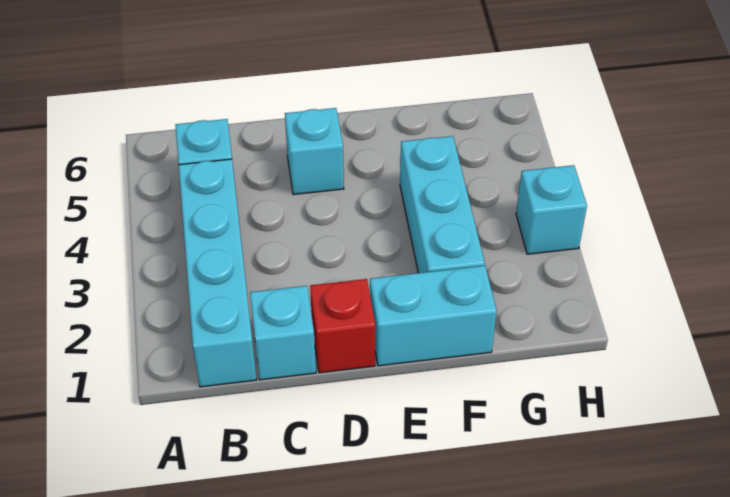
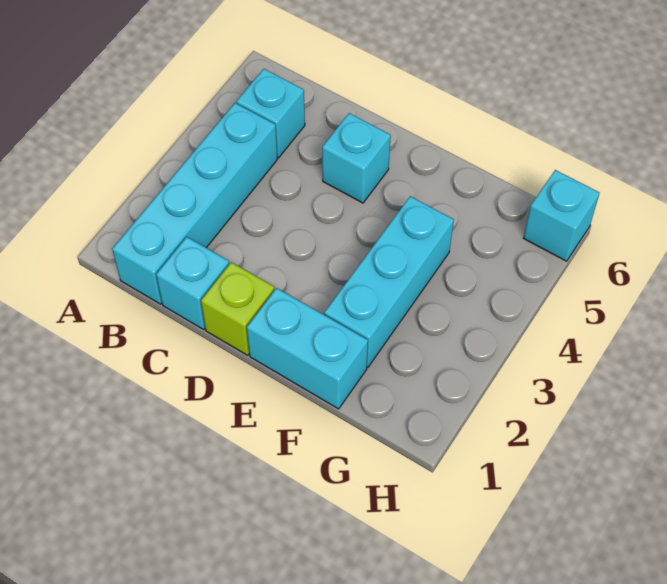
red 1x1 brick [310,279,375,373] -> lime 1x1 brick [201,262,275,355]
cyan 1x1 brick [516,165,587,254] -> cyan 1x1 brick moved to [524,170,599,261]

